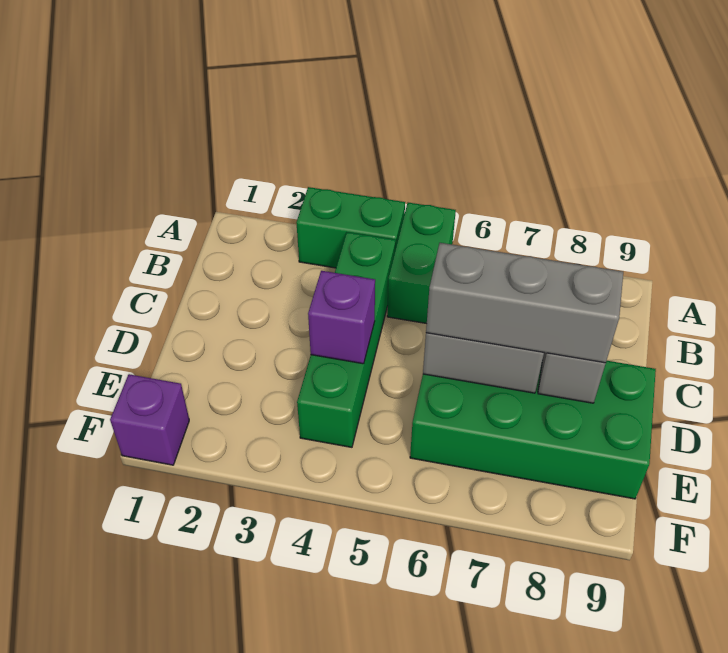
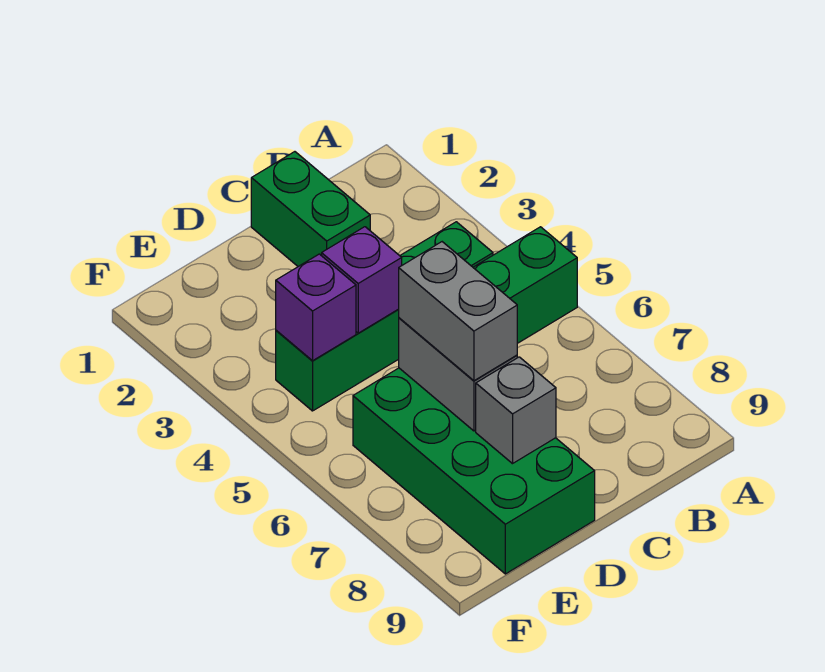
green 1x2 brick [296,187,405,268] -> green 1x2 brick moved to [251,152,370,267]
grey 1x3 brick [426,243,623,363] -> grey 1x2 brick [399,242,517,381]
purple 1x1 brick [110,374,189,465] -> purple 1x1 brick moved to [276,254,356,361]

